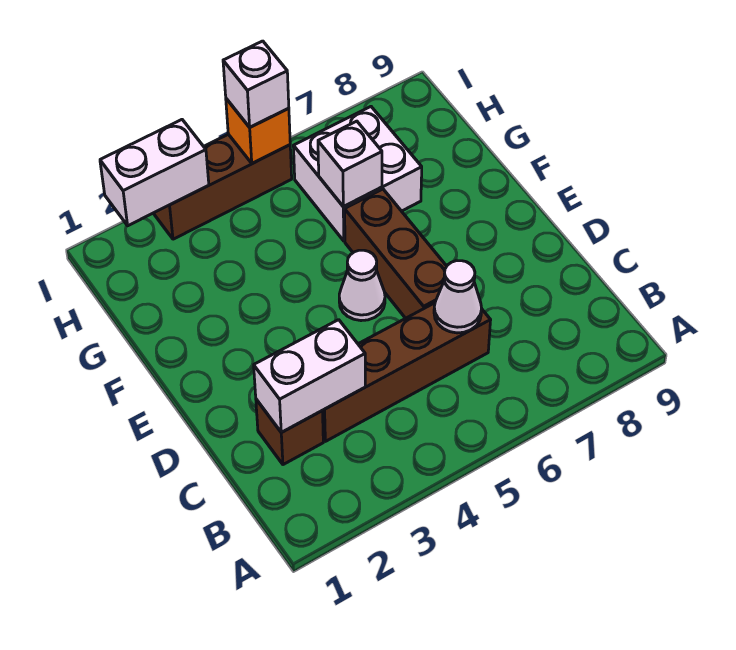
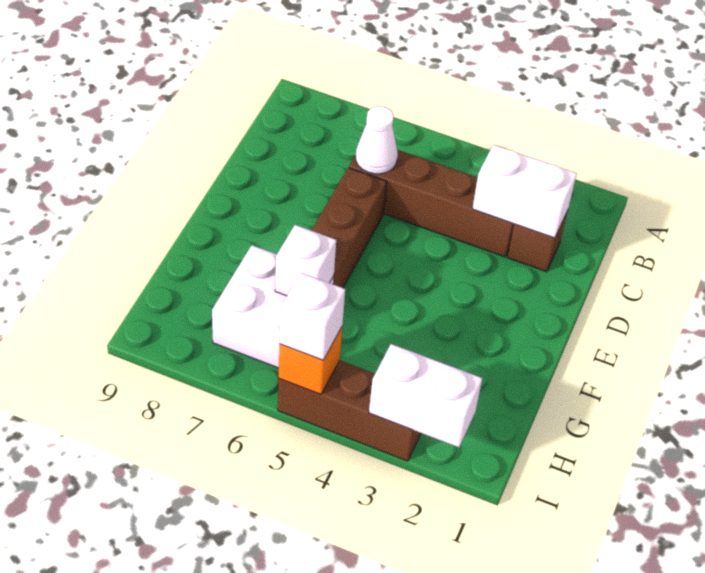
white 1x1 cone [339,250,385,321] -> none

